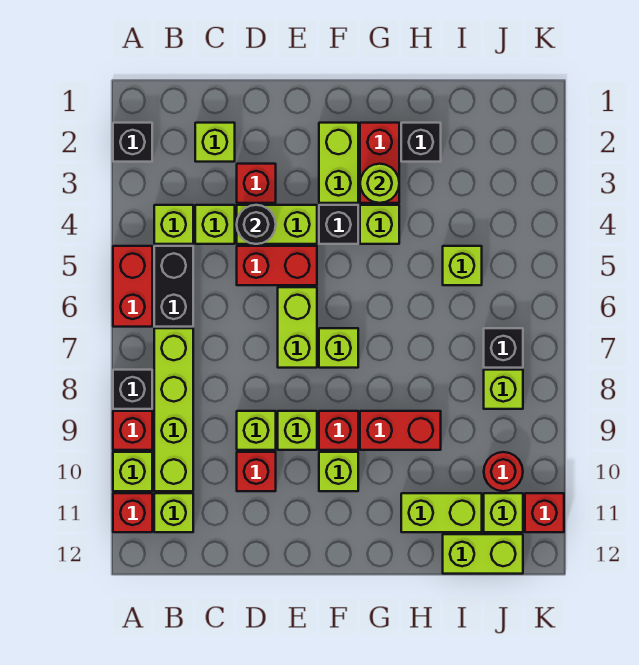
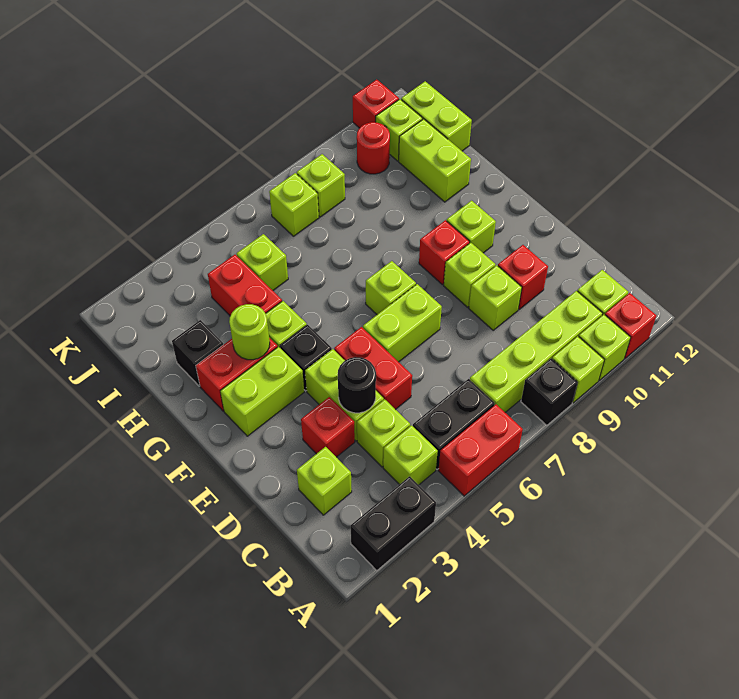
black 1x1 brick [113,123,152,162] -> black 1x2 brick [351,476,436,571]
red 1x1 brick [113,411,152,450] -> lime 1x1 brick [552,336,604,403]
red 1x2 brick [360,411,441,450] -> red 1x2 brick moved to [208,255,282,316]
black 1x1 brick [484,328,523,368] -> lime 1x1 brick [269,173,319,236]

